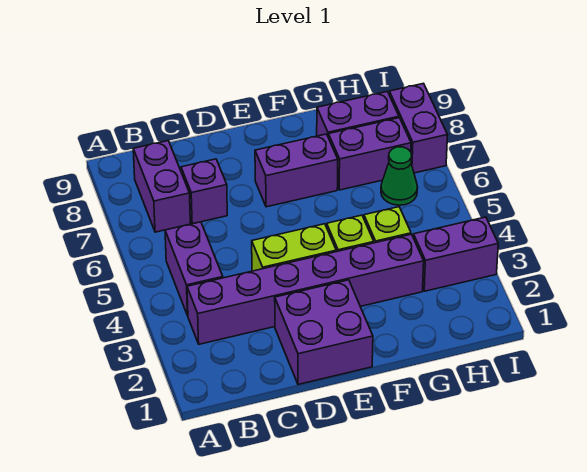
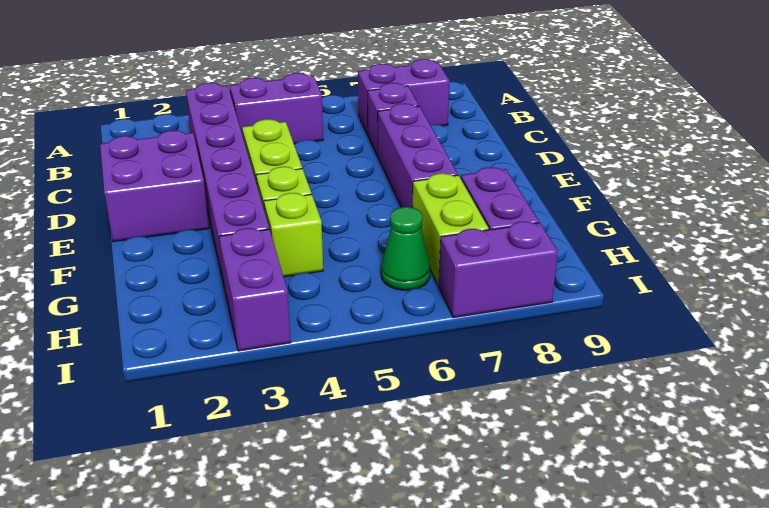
purple 1x2 brick [255,134,338,207] -> purple 1x3 brick [378,103,458,207]
purple 1x2 brick [328,118,411,190] -> lime 1x2 brick [412,173,489,286]

